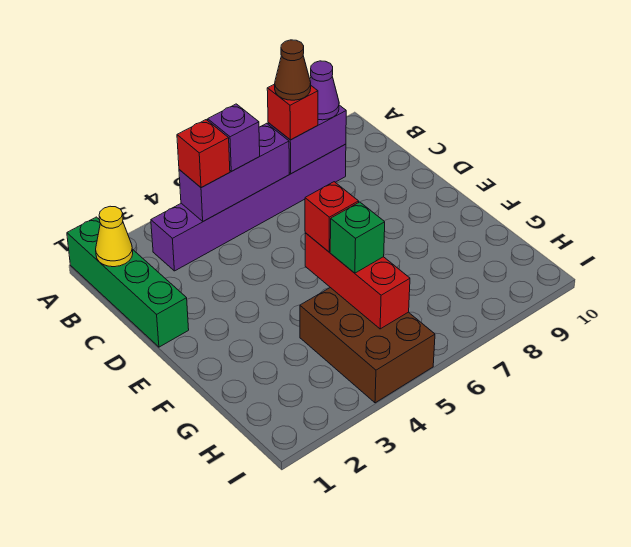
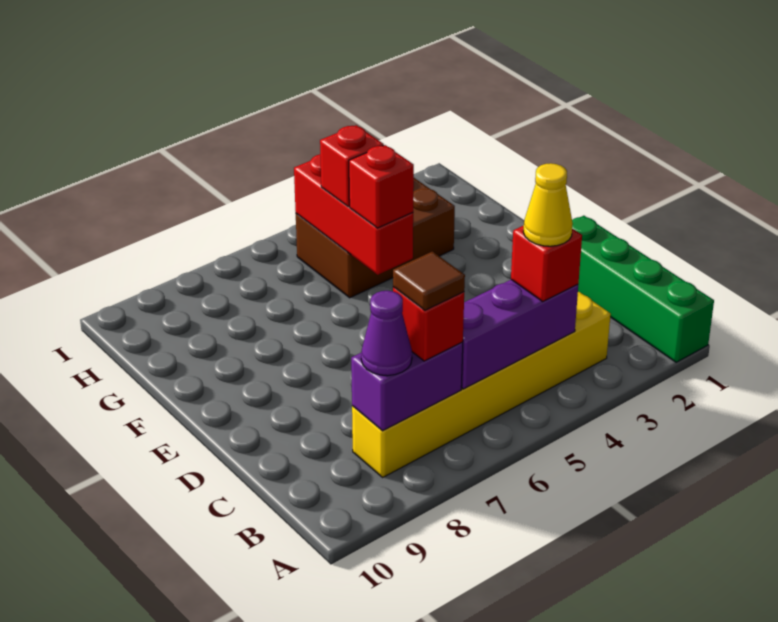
yellow 1x1 cone [96,206,133,267] -> yellow 1x1 cone moved to [523,163,573,246]
purple 1x6 brick [151,144,346,271] -> yellow 1x6 brick [352,292,611,477]
purple 1x1 brick [208,104,260,171] -> none
brown 1x1 cone [275,40,311,100] -> brown 1x1 tile [393,252,465,310]
brown 2x3 brick [300,288,435,403] -> brown 2x3 brick turned to [296,178,455,298]
green 1x1 brick [330,202,385,273] -> red 1x1 brick [320,125,384,207]

